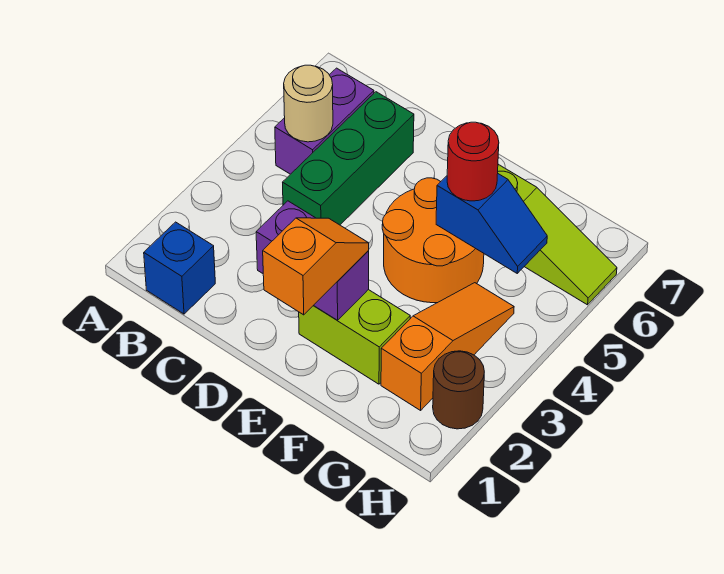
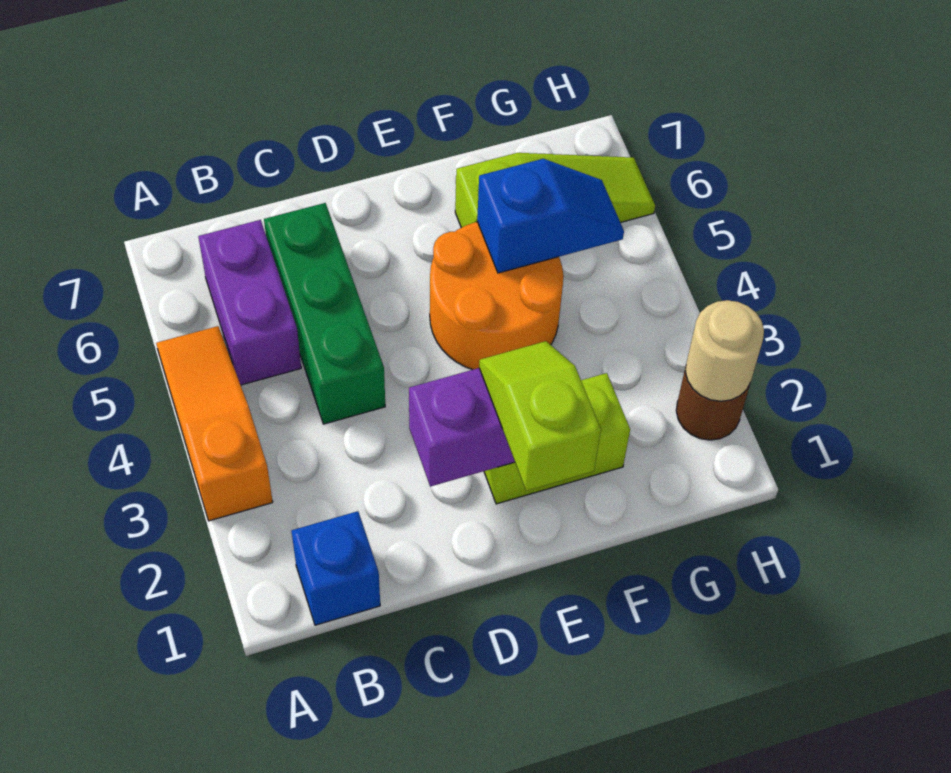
tan 1x1 round brick [284,65,333,142] -> tan 1x1 round brick moved to [685,300,764,401]
orange 1x2 slope [263,218,369,315] -> lime 1x2 slope [479,341,601,491]
red 1x1 round brick [447,122,499,201] -> none
orange 1x3 slope [381,283,514,410] -> orange 1x3 slope moved to [156,326,273,521]

